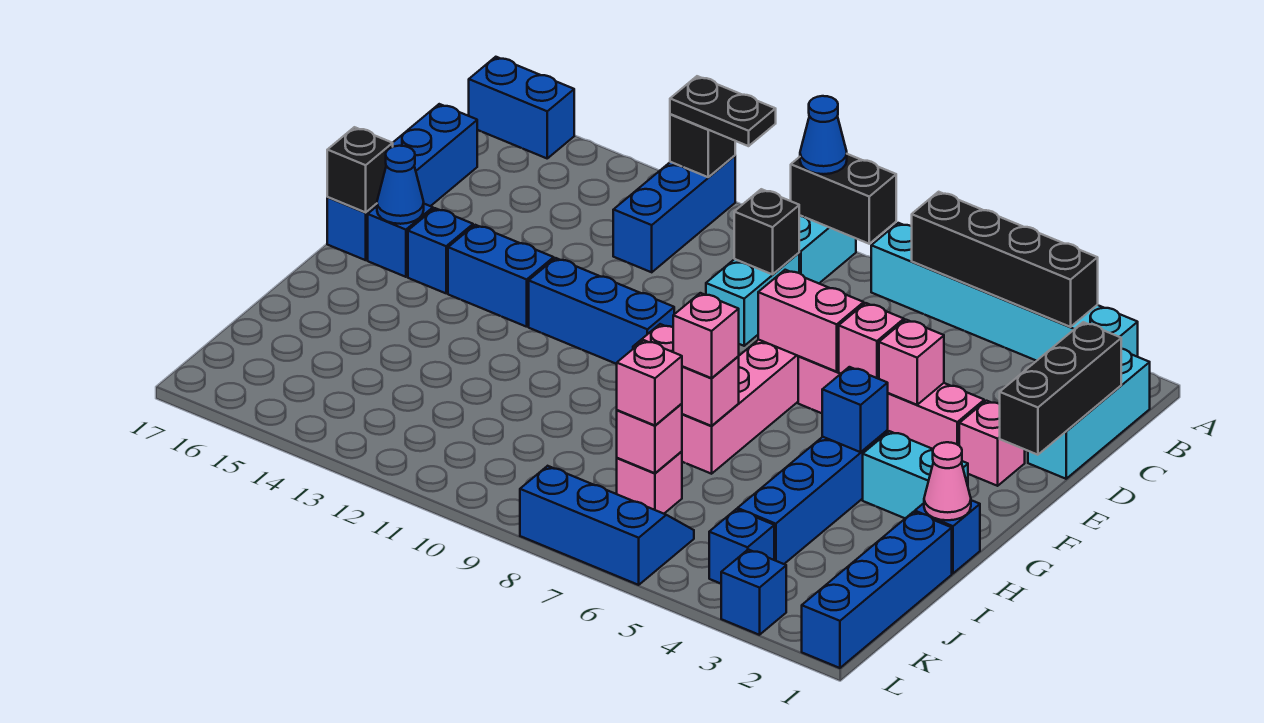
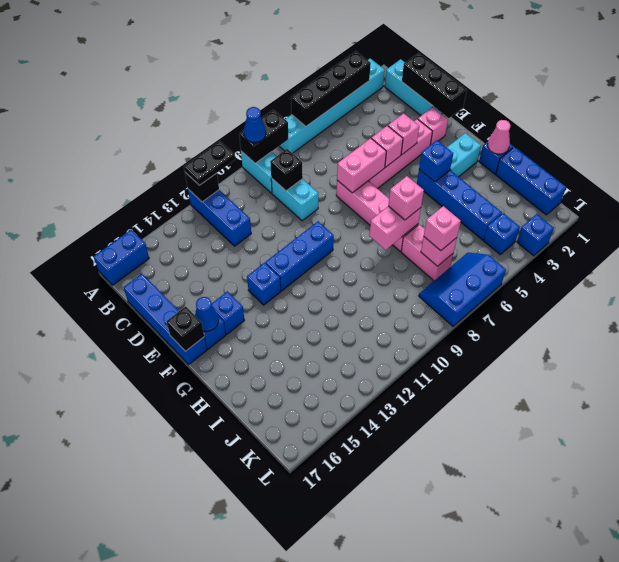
blue 1x2 brick [448,225,554,327] -> blue 1x1 brick [247,263,281,305]
blue 1x4 brick [802,512,952,668] -> blue 1x3 brick [496,147,566,215]
pink 1x1 brick [617,451,682,514] -> pink 1x2 brick [401,224,453,281]

